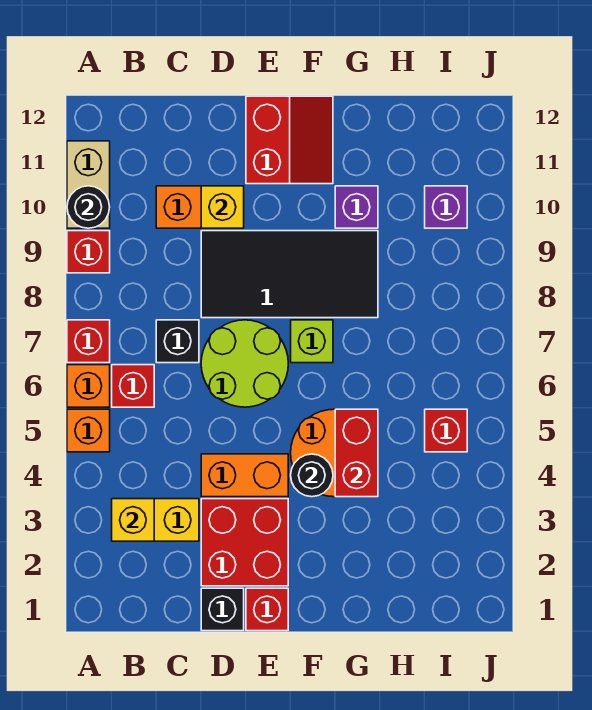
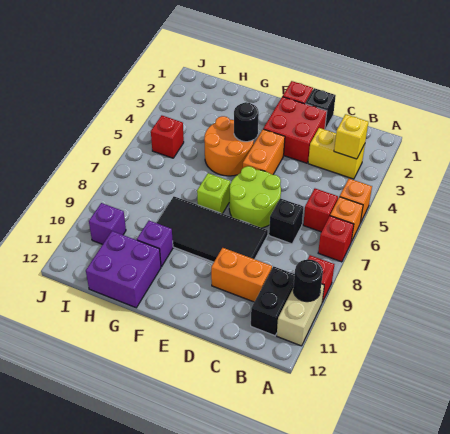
none -> black 1x2 brick [251,266,295,336]
orange 1x2 brick [201,454,288,497] -> orange 1x2 brick turned to [243,129,285,175]
yellow 1x1 brick [201,186,244,228] -> none
red 2x2 slope [246,96,333,184] -> none
red 1x2 brick [335,409,378,497] -> none
none -> purple 2x2 brick [86,231,161,308]

